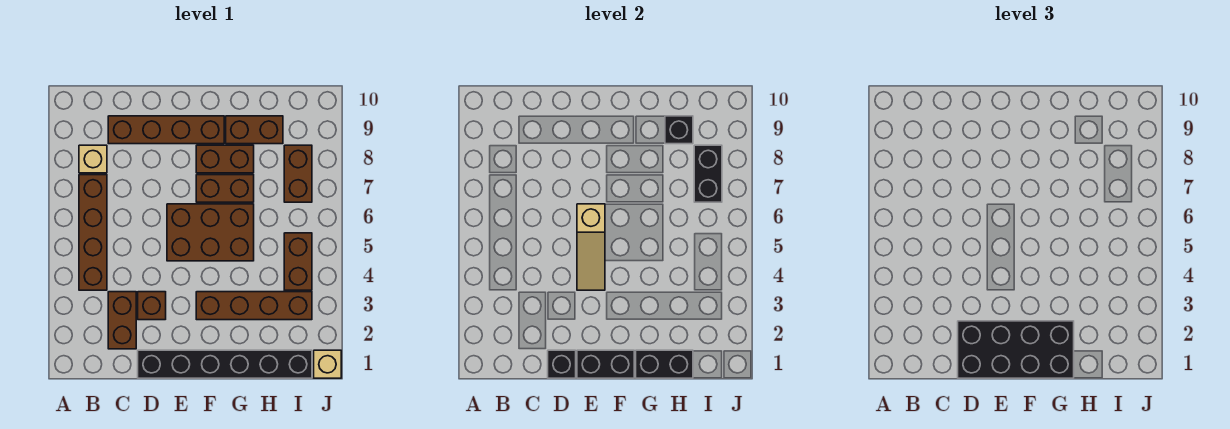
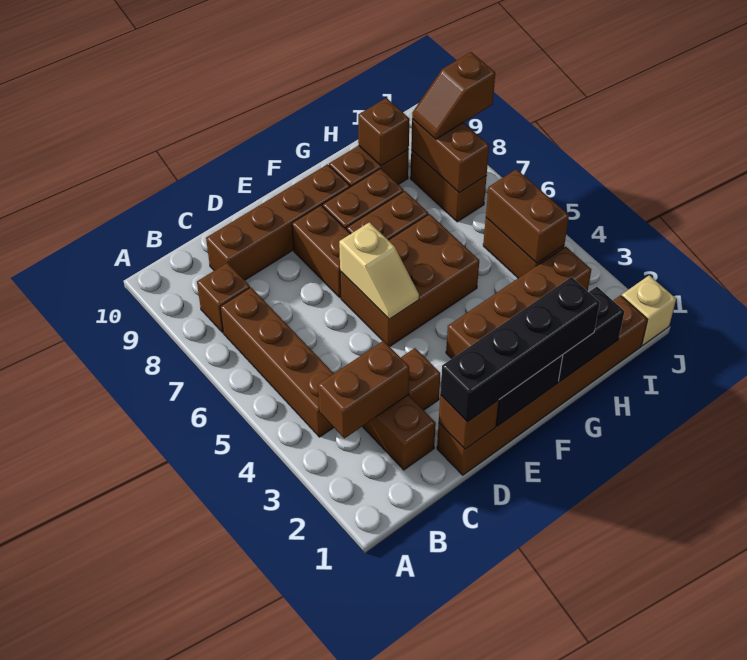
none -> brown 1x2 brick [318,341,409,438]
tan 1x1 brick [79,145,107,173] -> brown 1x1 brick [197,263,250,333]
black 1x6 brick [138,350,312,378] -> brown 1x6 brick [437,295,647,475]
black 1x1 brick [548,350,576,378] -> brown 1x1 brick [439,395,499,449]
black 2x4 brick [958,321,1074,378] -> black 1x4 brick [440,277,600,422]
tan 1x3 slope [577,204,605,290] -> tan 1x2 slope [339,222,419,319]
none -> brown 1x2 brick [292,205,350,297]
black 1x1 brick [665,116,693,144] -> brown 1x1 brick [358,98,410,166]
none -> brown 1x2 brick [486,169,569,263]
black 1x2 brick [694,145,722,202] -> brown 1x2 brick [411,119,489,193]
none -> brown 1x2 slope [412,52,495,139]

